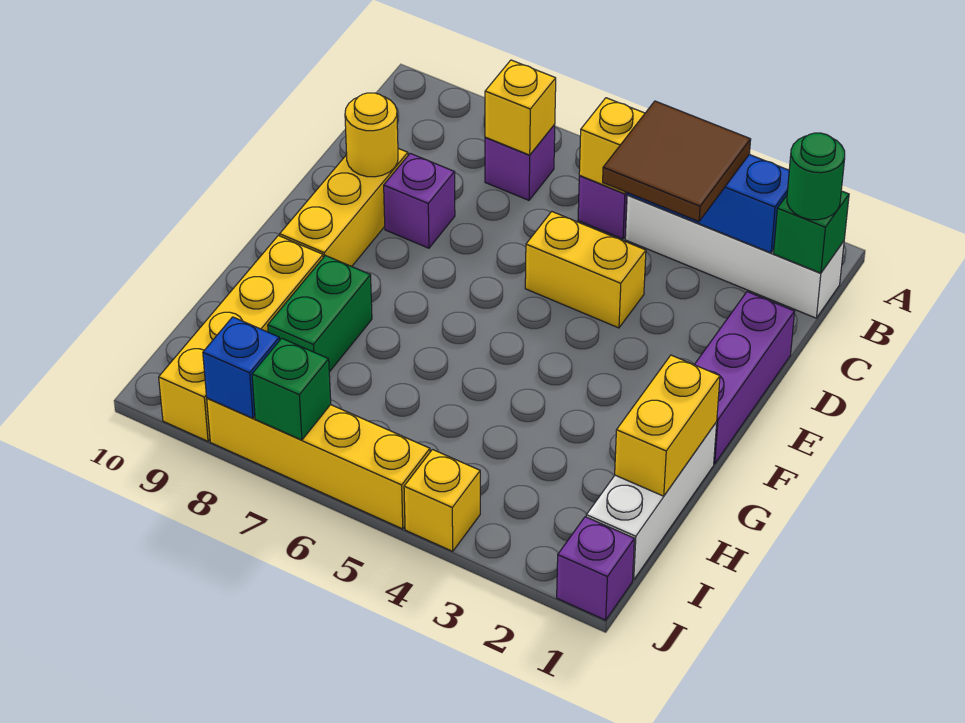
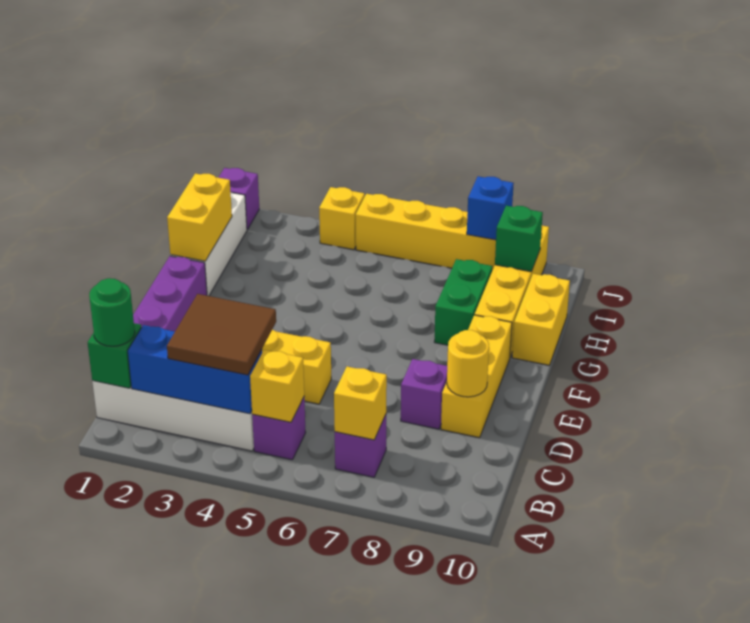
none -> yellow 1x2 brick [512,274,570,365]
green 1x1 brick [252,338,331,440] -> green 1x1 brick moved to [495,206,543,272]

